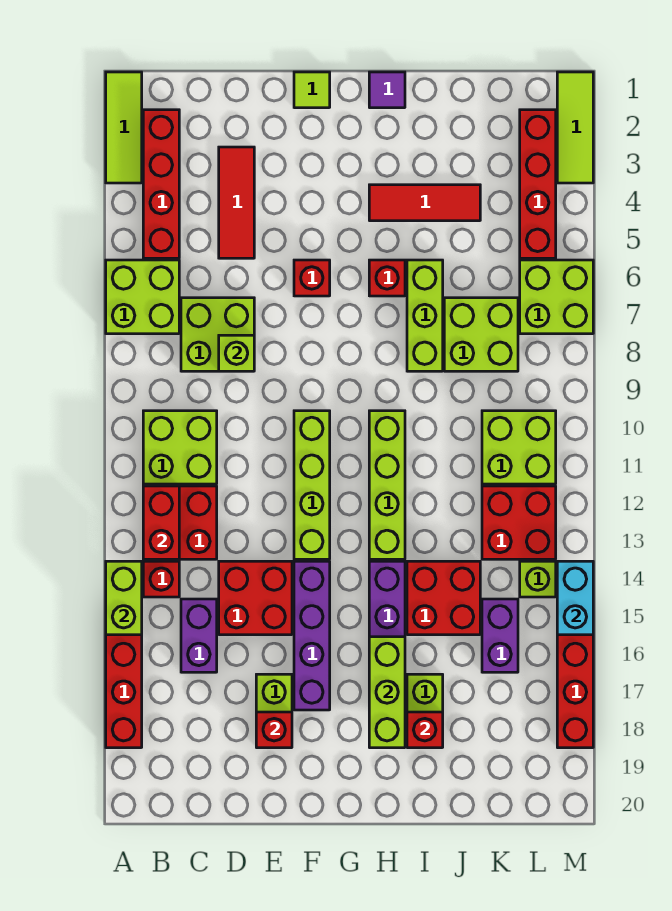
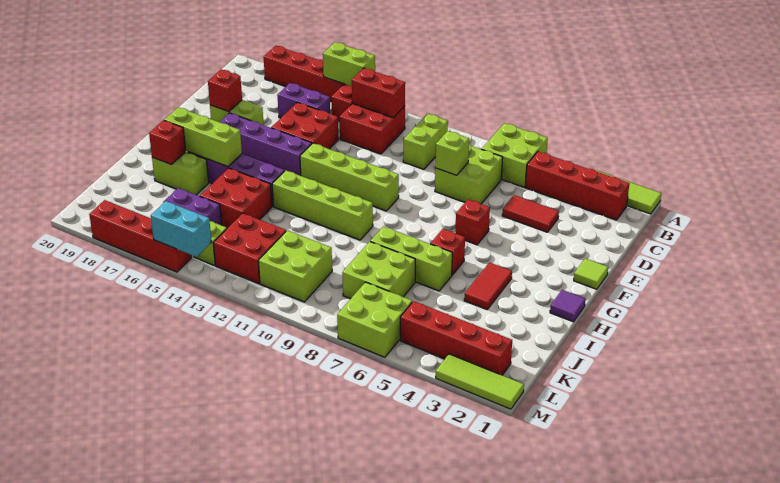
lime 2x2 brick [143,411,217,484] -> lime 1x2 brick [403,114,448,169]
red 1x3 tile [219,147,254,258] -> red 1x2 tile [502,195,559,232]
red 1x3 tile [369,185,480,221] -> red 1x2 tile [464,263,512,309]

